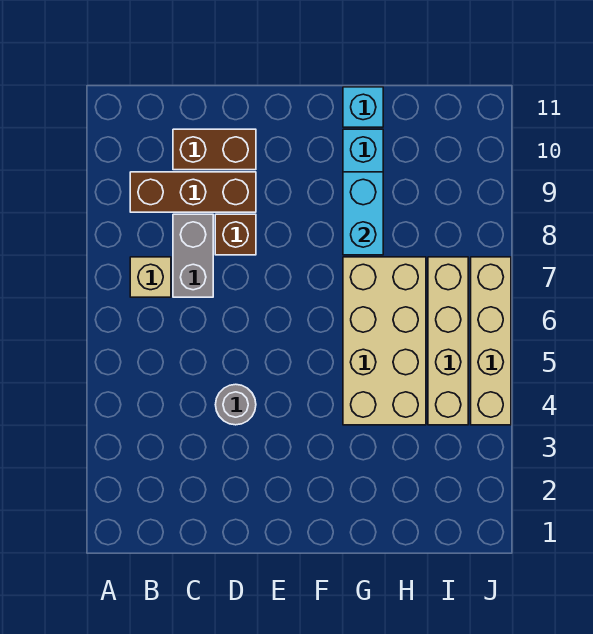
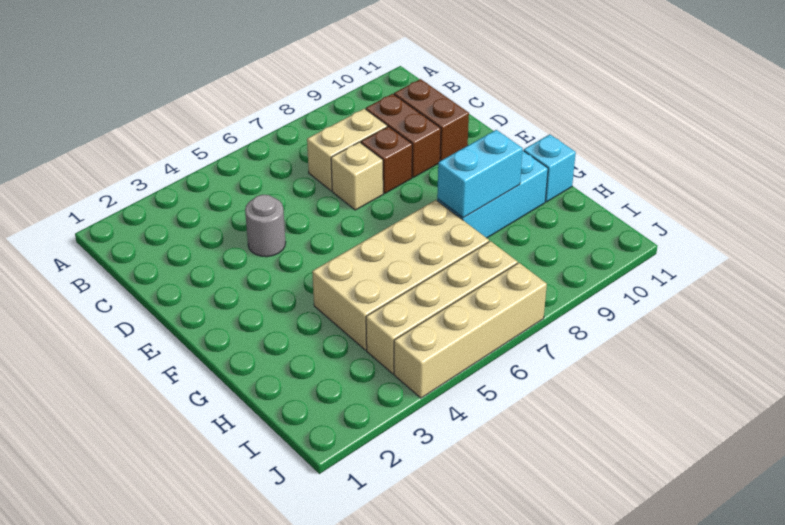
tan 1x1 brick [130,257,171,297] -> tan 1x1 brick moved to [331,142,383,210]
brown 1x3 brick [130,172,256,212] -> brown 1x2 brick [366,94,441,177]
grey 1x2 brick [173,214,213,297] -> tan 1x2 brick [307,109,387,191]

